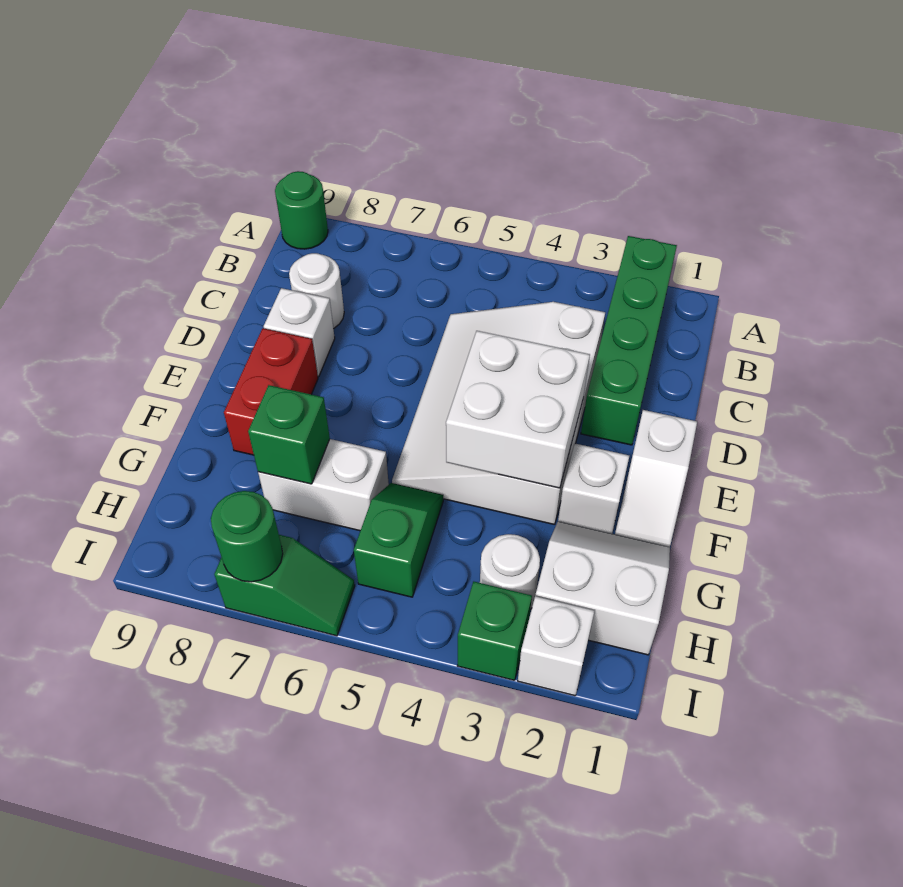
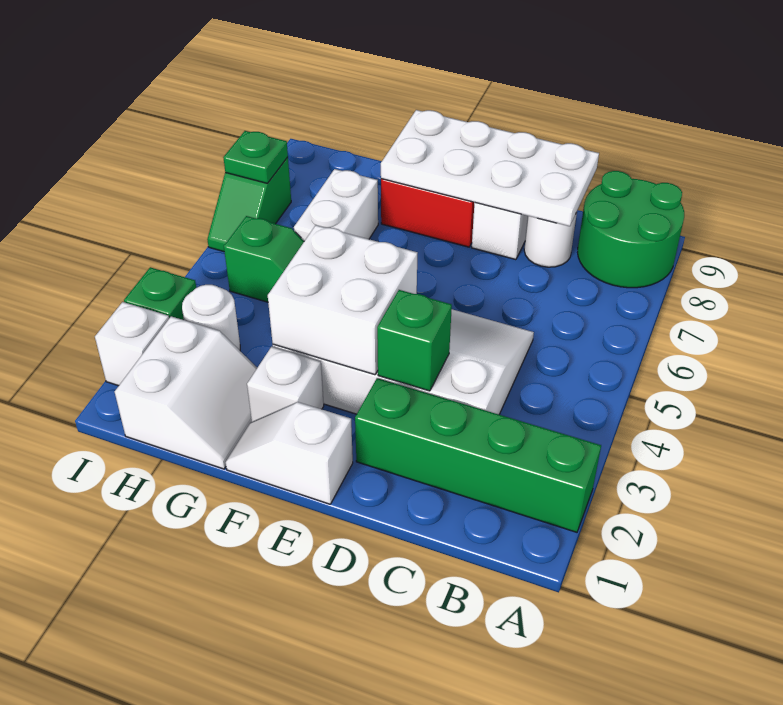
green 1x1 round brick [275,171,328,249] -> green 2x2 round brick [578,171,684,288]
none -> white 2x4 plate [381,110,599,226]
green 1x1 brick [248,385,330,484] -> green 1x1 brick moved to [377,290,452,391]
green 1x1 round brick [211,491,283,582] -> green 1x1 plate [223,131,288,183]

